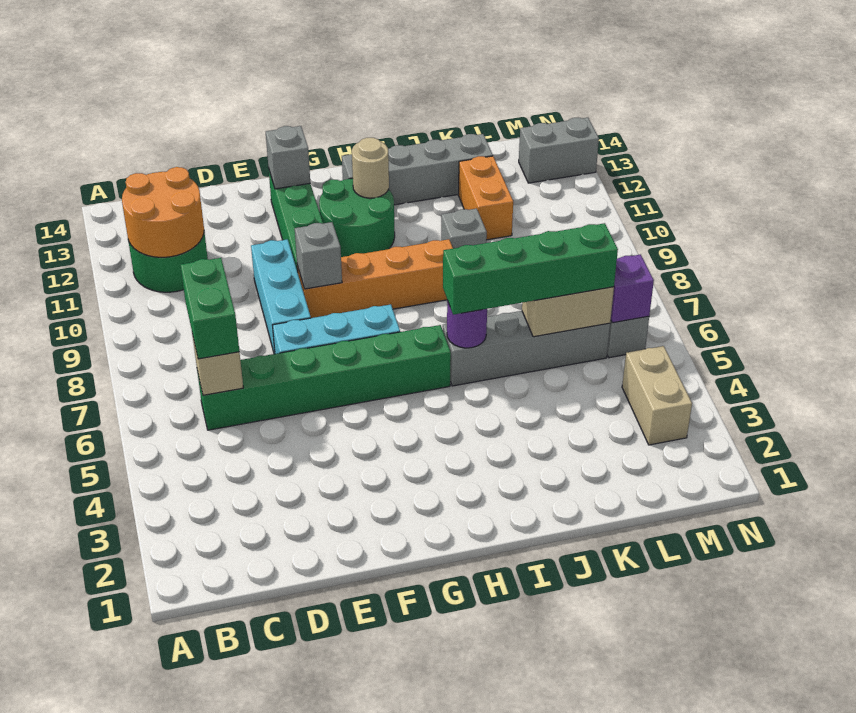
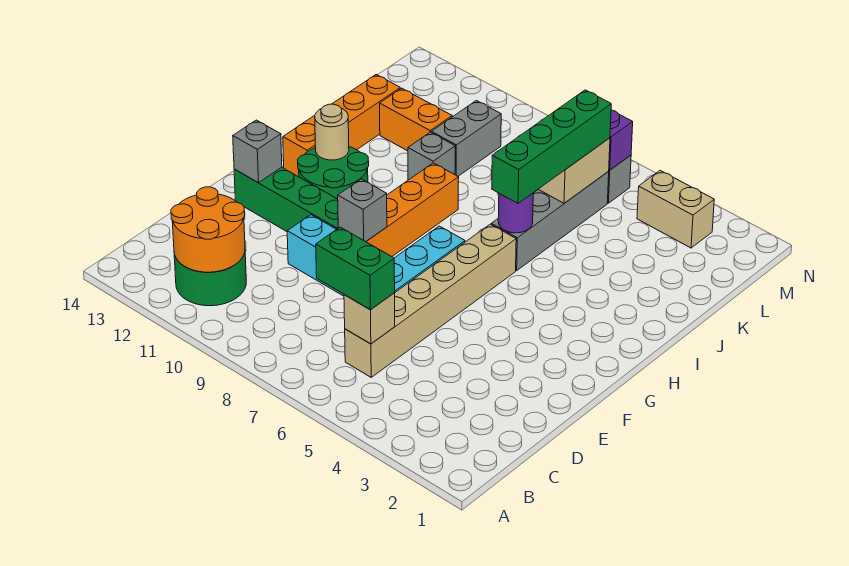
green 1x6 brick [197,325,451,430] -> tan 1x6 brick [345,224,516,377]
grey 1x4 brick [342,134,493,205] -> orange 1x4 brick [283,75,400,177]
grey 1x2 brick [519,118,599,183] -> grey 1x2 brick moved to [431,101,501,176]

